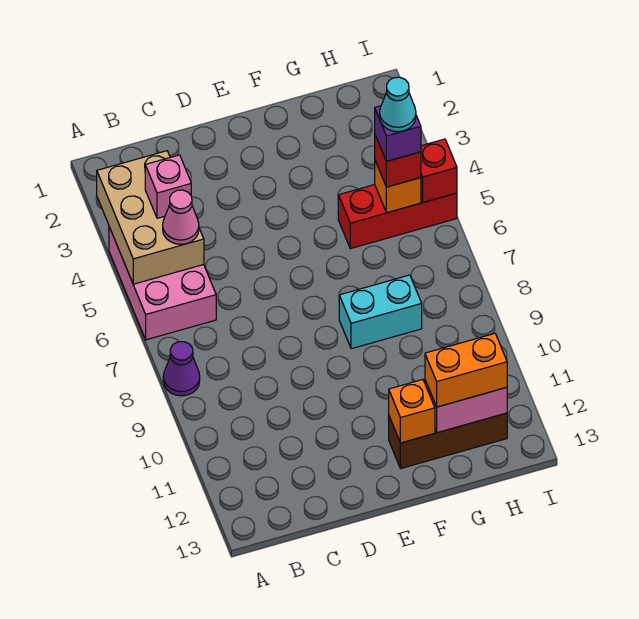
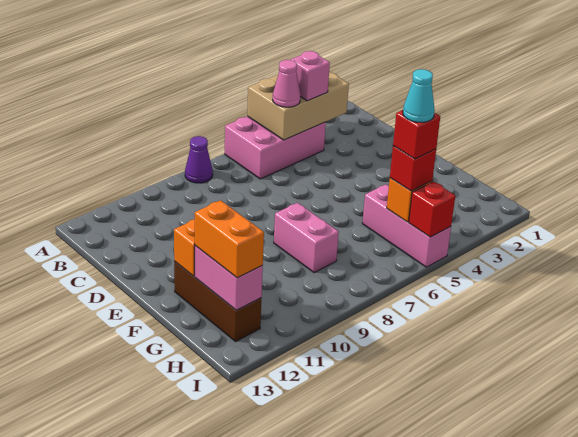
cyan 1x2 brick [339,275,422,349] -> pink 1x2 brick [274,203,339,273]
red 1x3 brick [338,184,457,249] -> pink 1x3 brick [362,184,451,267]
purple 1x1 brick [375,106,421,161] -> red 1x1 brick [393,110,440,159]

